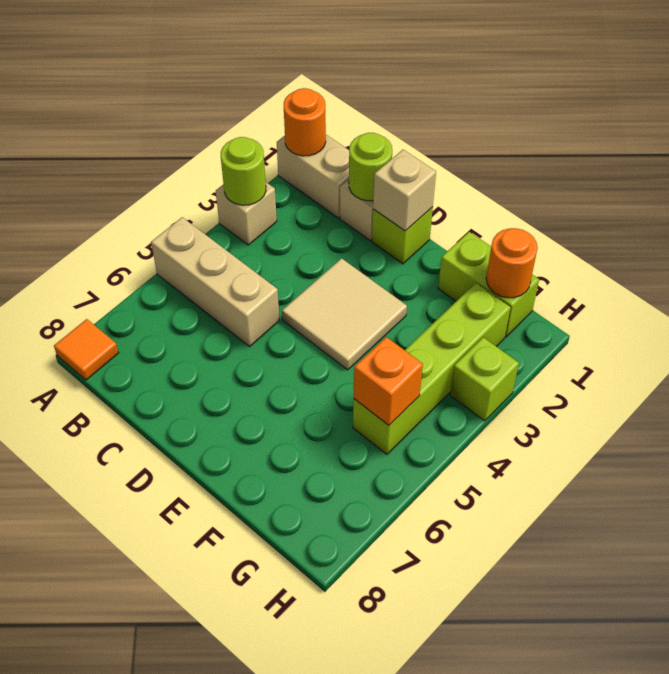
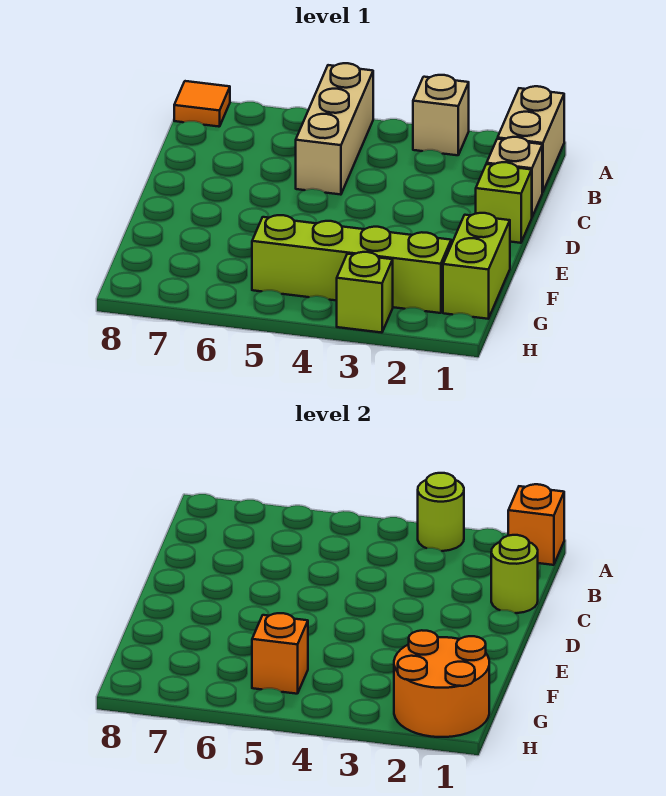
orange 1x1 round brick [284,88,326,156] -> orange 1x1 brick [508,484,564,565]
tan 1x1 brick [373,150,436,231] -> none
tan 2x2 tile [282,258,407,370] -> none
orange 1x1 round brick [486,228,537,298] -> orange 2x2 round brick [394,630,489,737]

